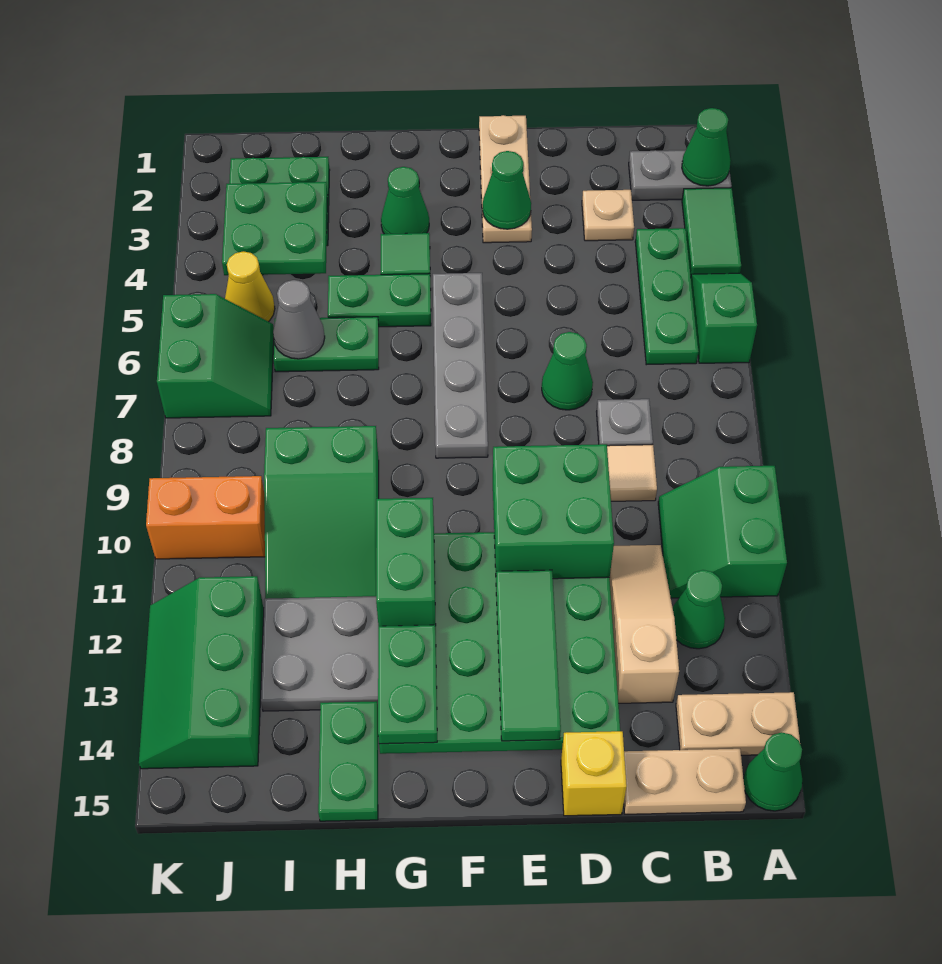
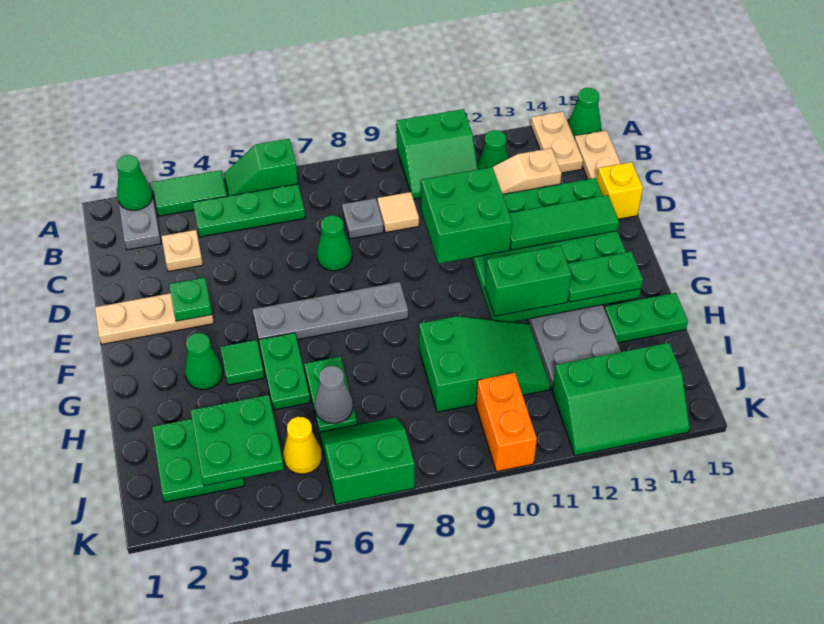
green 1x1 cone [482,151,531,229] -> green 1x1 plate [169,278,212,321]

